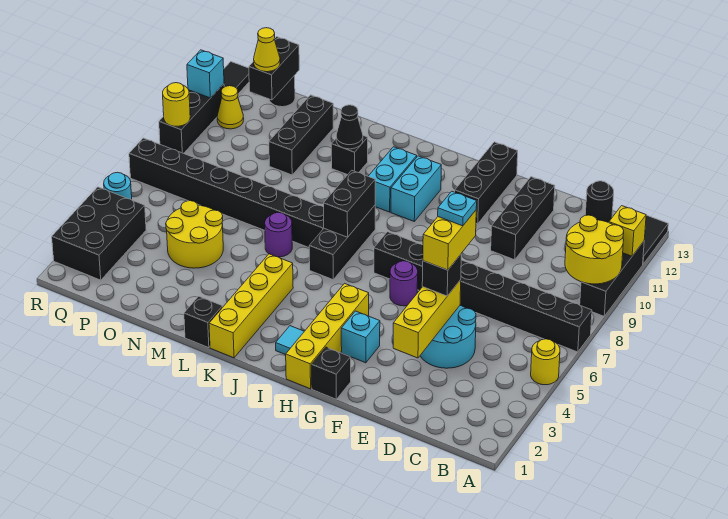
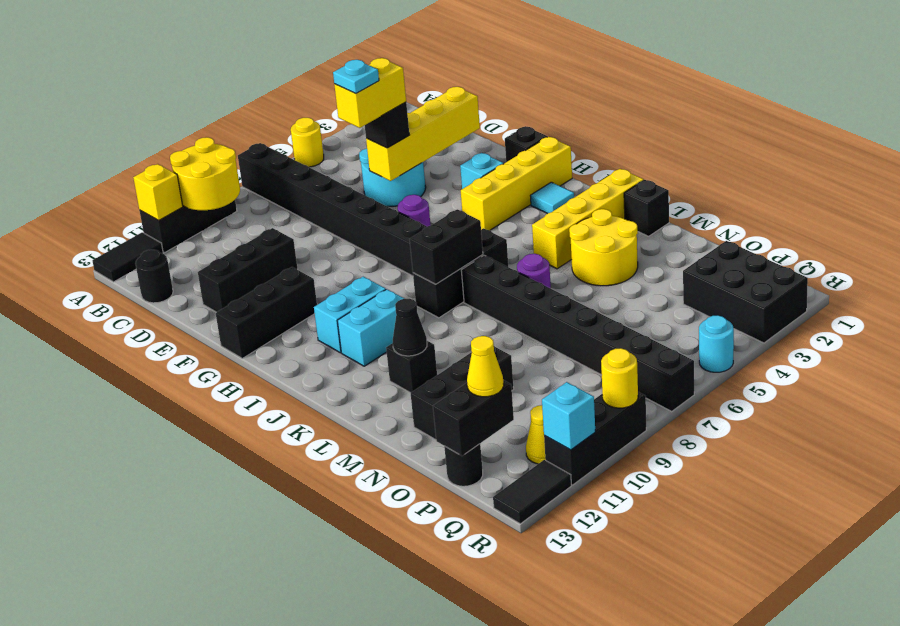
yellow 1x3 brick [393,280,461,358] -> yellow 1x4 brick [366,87,480,181]
yellow 2x2 round brick [166,201,223,268] -> yellow 2x2 round brick moved to [569,209,638,286]
black 2x3 brick [52,187,146,280] -> black 2x3 brick turned to [683,241,808,343]

